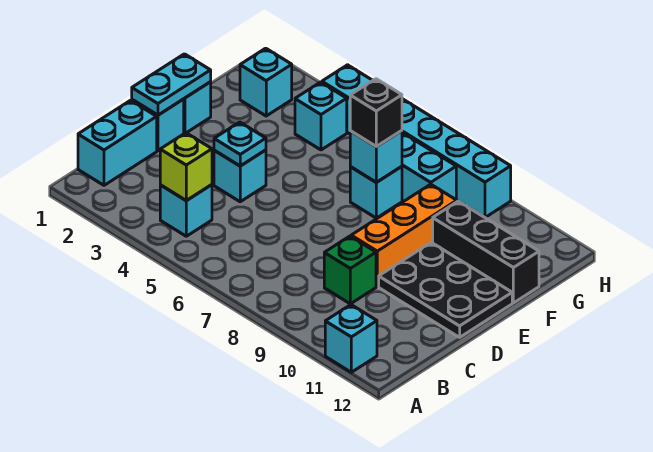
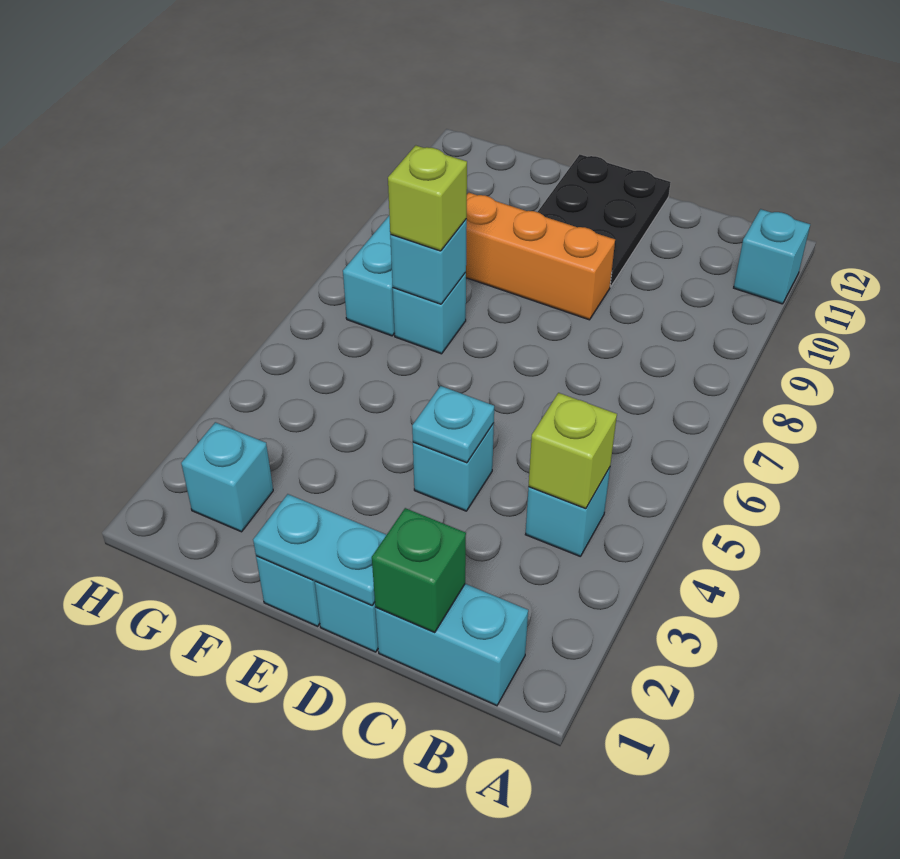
green 1x1 brick [324,236,376,304] -> green 1x1 brick moved to [372,508,466,632]
black 1x1 brick [350,79,402,147] -> lime 1x1 brick [388,145,467,251]
black 1x3 brick [433,201,539,303] -> none
cyan 1x1 brick [295,82,347,150] -> none
cyan 1x6 brick [322,65,511,217] -> none

